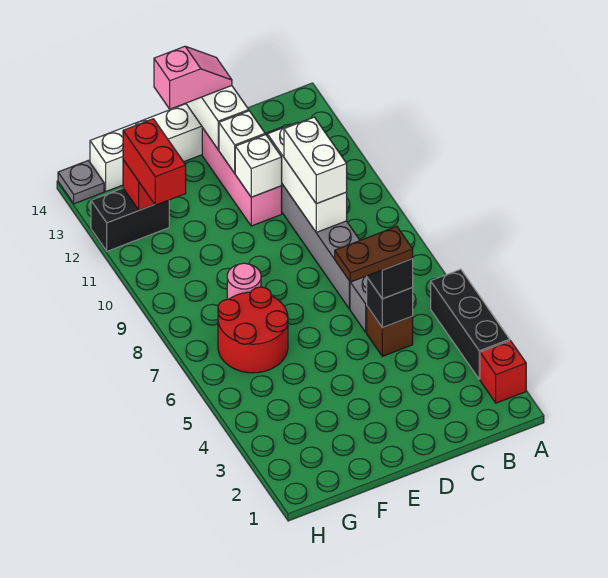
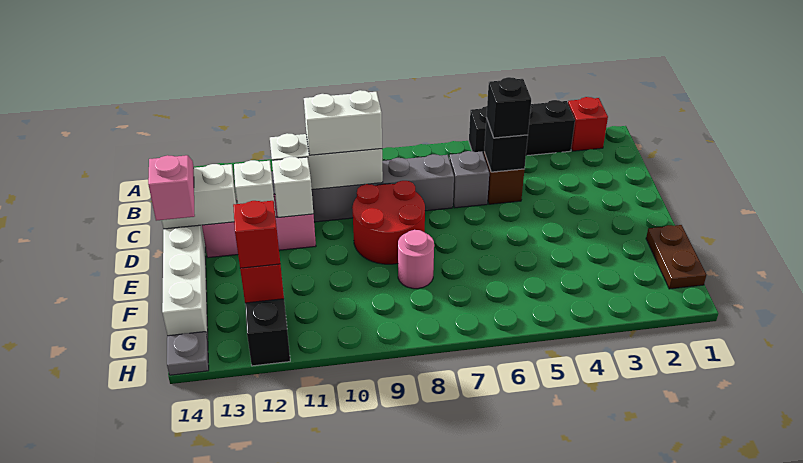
brown 1x2 plate [335,226,413,282] -> brown 1x2 plate moved to [646,225,706,289]
red 2x2 round brick [218,287,288,373] -> red 2x2 round brick moved to [352,181,425,264]
red 1x2 brick [123,119,186,205] -> red 1x1 brick [233,201,280,268]

